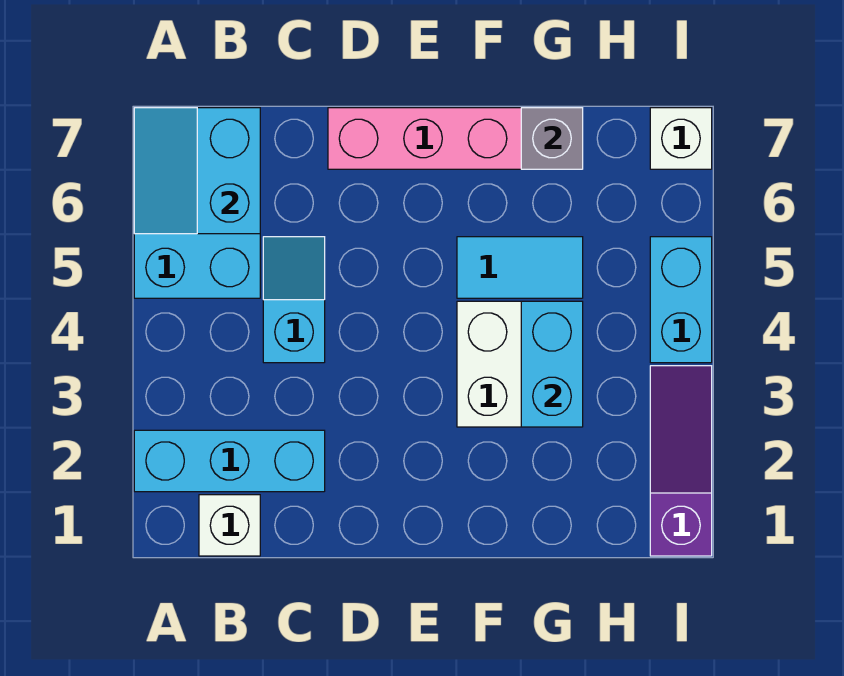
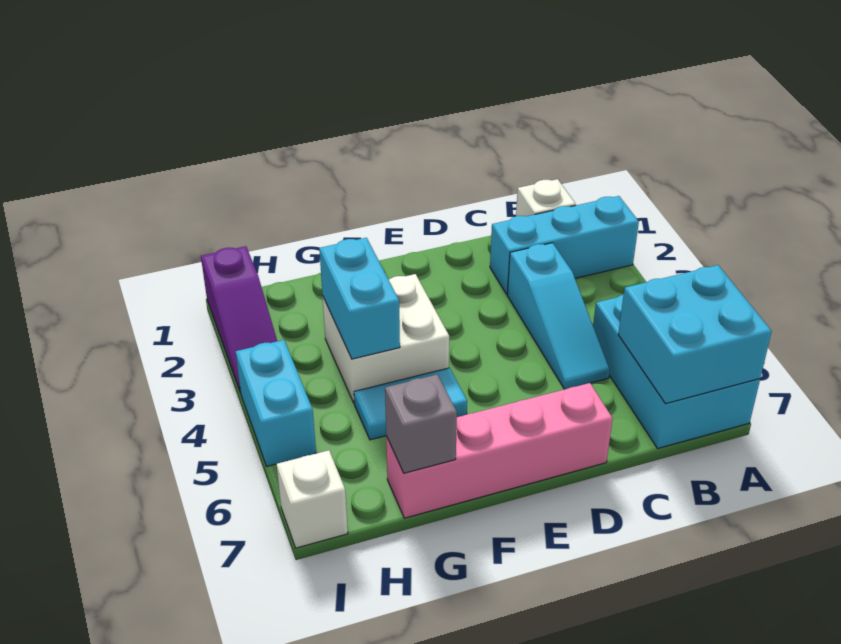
cyan 2x2 slope [134,108,260,234] -> cyan 2x2 brick [618,265,772,404]
cyan 1x2 slope [263,237,325,363] -> cyan 1x3 slope [507,243,610,389]

